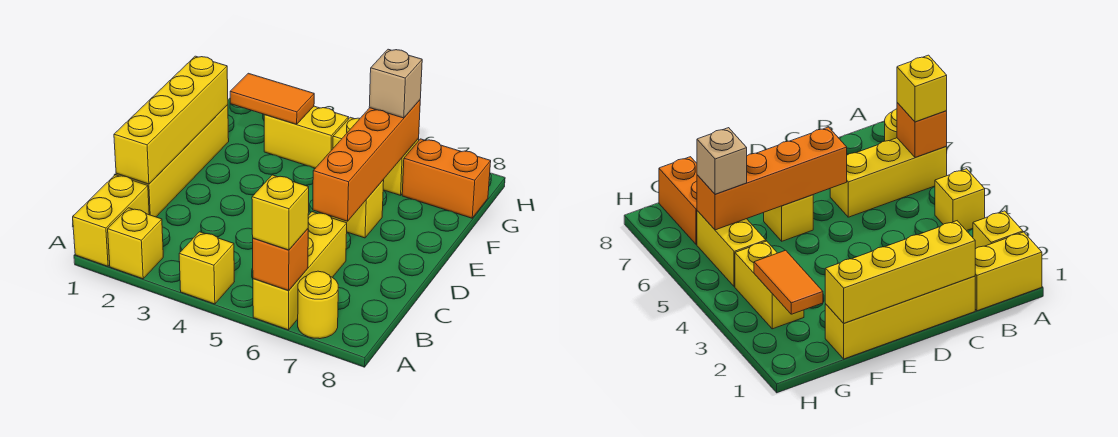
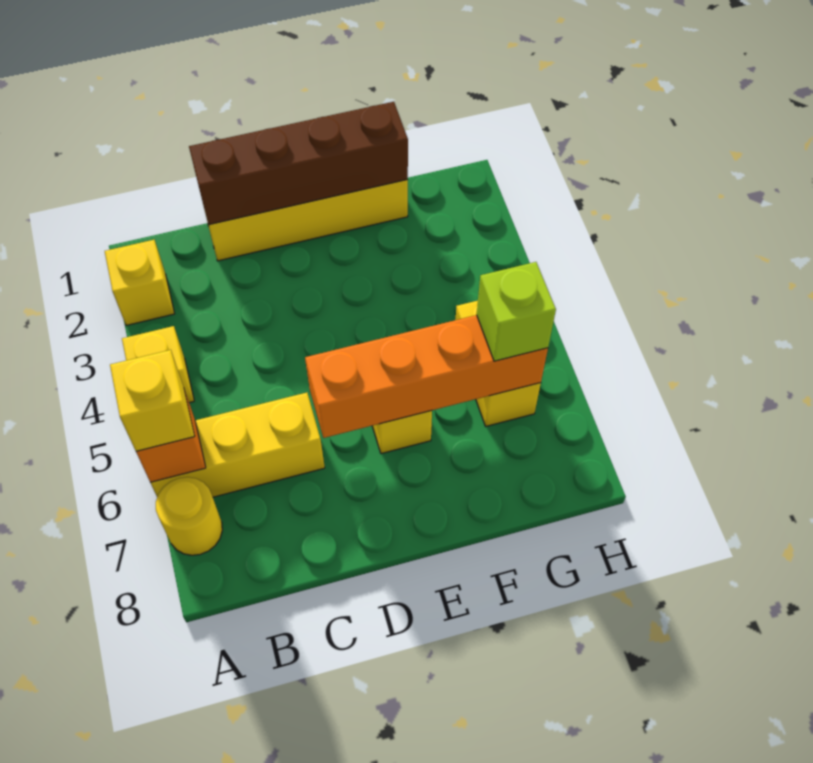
yellow 1x2 brick [73,175,149,266] -> none
yellow 1x4 brick [114,56,228,184] -> brown 1x4 brick [189,102,408,225]
orange 1x2 tile [230,73,314,124] -> none
yellow 1x2 brick [264,106,348,168] -> none
tan 1x1 brick [369,49,422,118] -> lime 1x1 brick [477,262,556,361]
orange 1x2 brick [402,139,491,218] -> none

